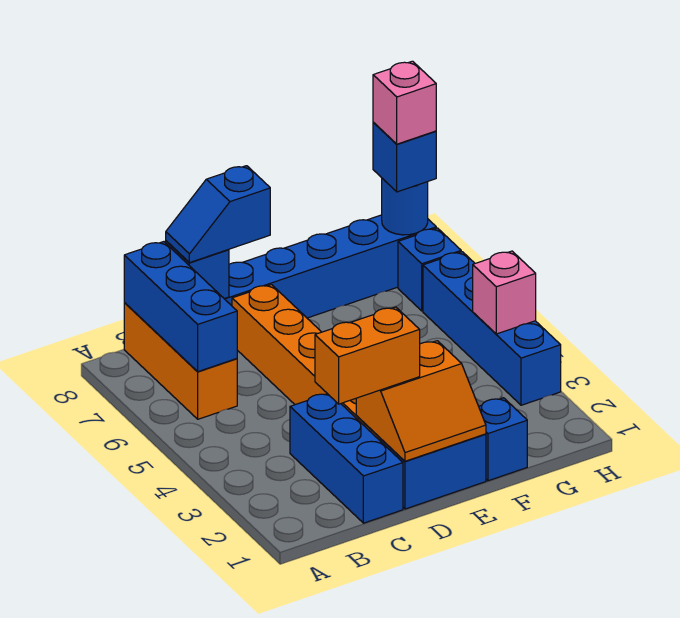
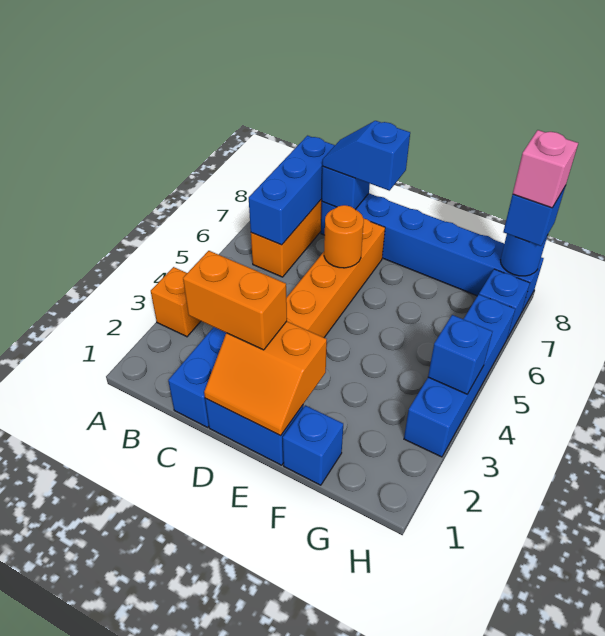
none -> orange 1x1 brick [151,267,201,337]
none -> orange 1x1 round brick [324,205,364,268]
pink 1x1 brick [473,251,536,334] -> blue 1x1 brick [428,315,492,394]

